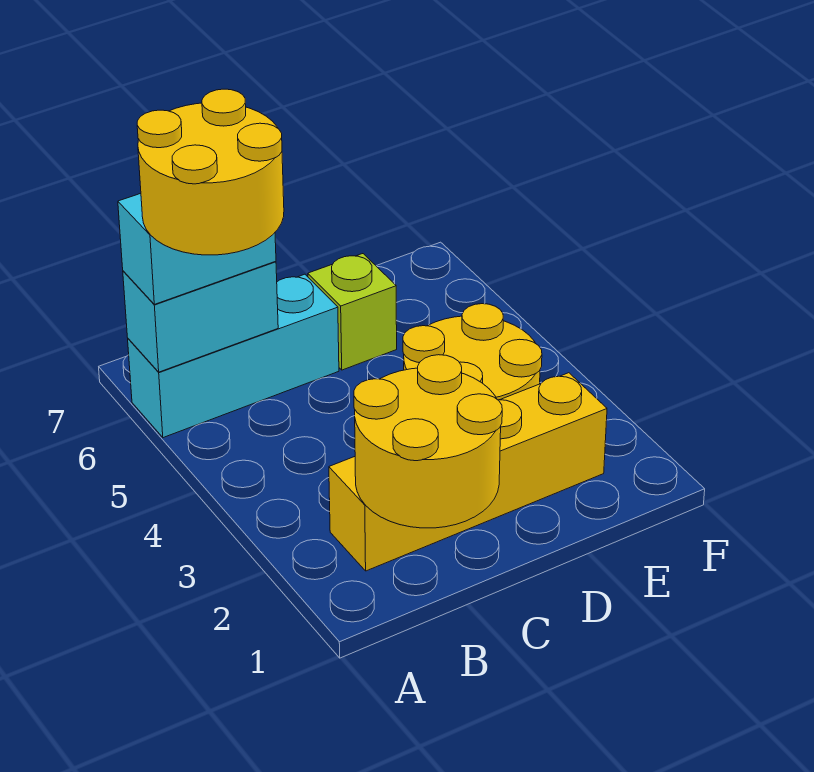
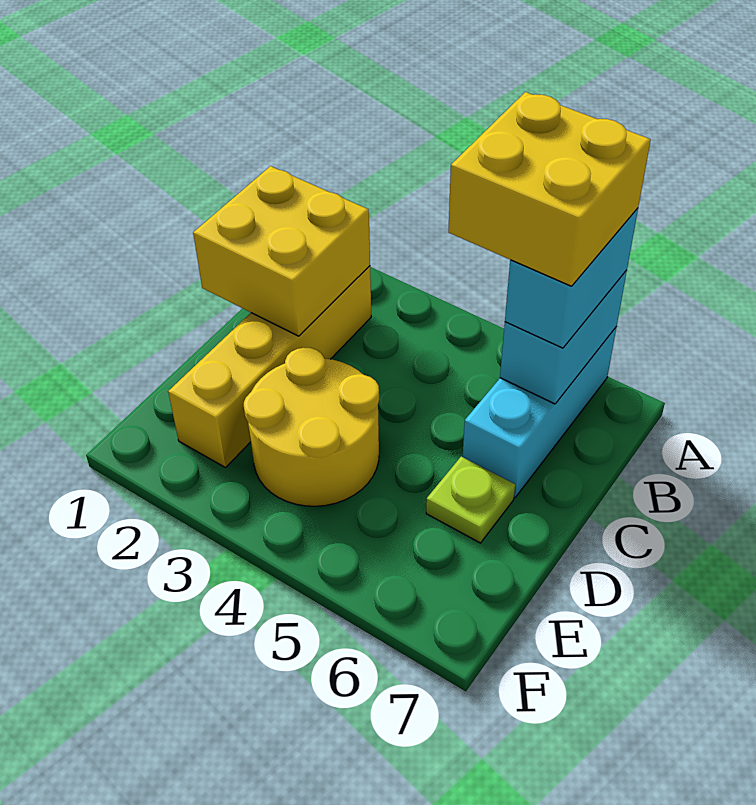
yellow 2x2 round brick [137,89,284,255] -> yellow 2x2 brick [448,92,651,286]
yellow 2x2 round brick [354,355,502,528] -> yellow 2x2 brick [193,166,370,336]
lime 1x1 brick [308,254,397,370] -> lime 1x1 plate [426,457,515,543]

